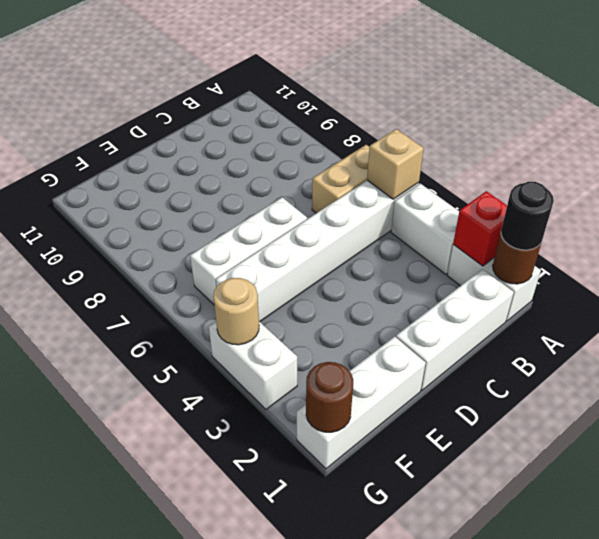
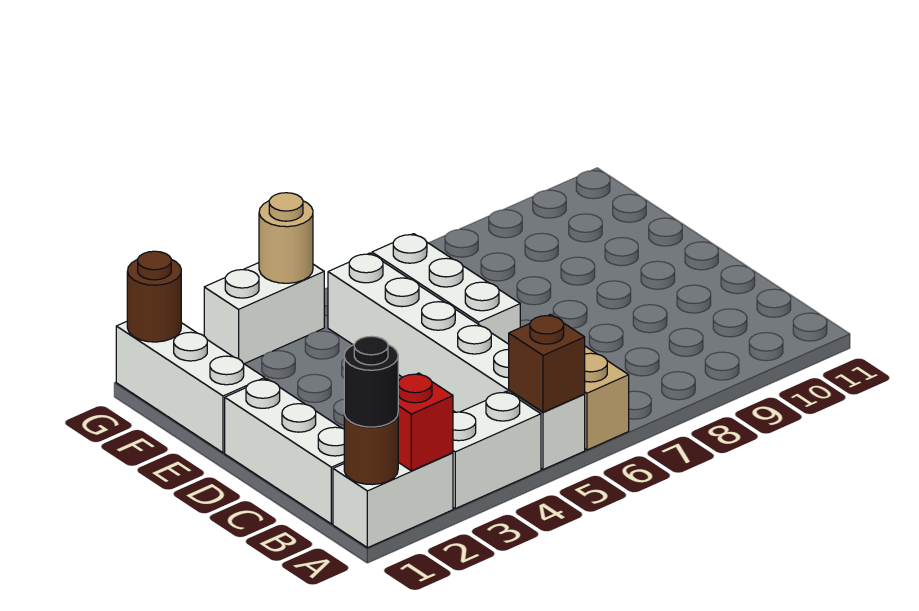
tan 1x1 brick [367,129,424,199] -> brown 1x1 brick [509,314,585,412]

